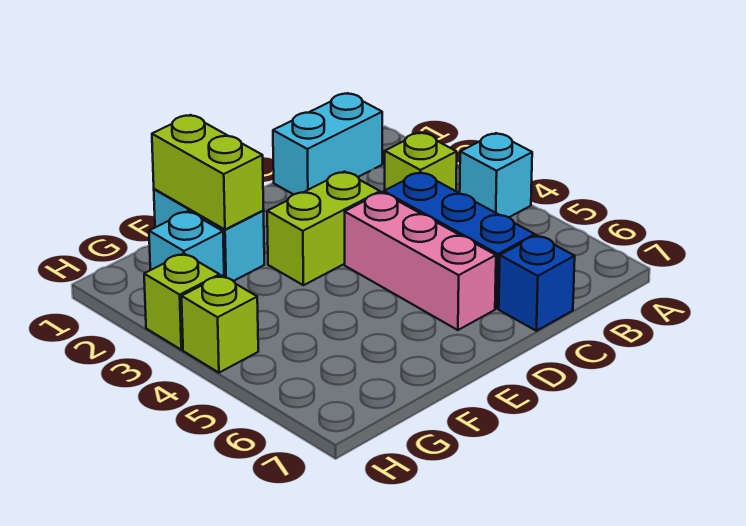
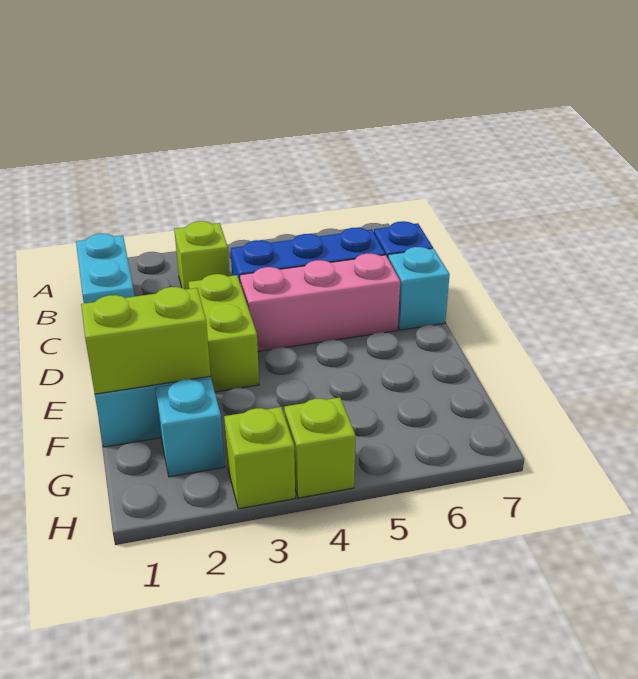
cyan 1x1 brick [460,133,532,217] -> cyan 1x1 brick moved to [388,247,450,330]

